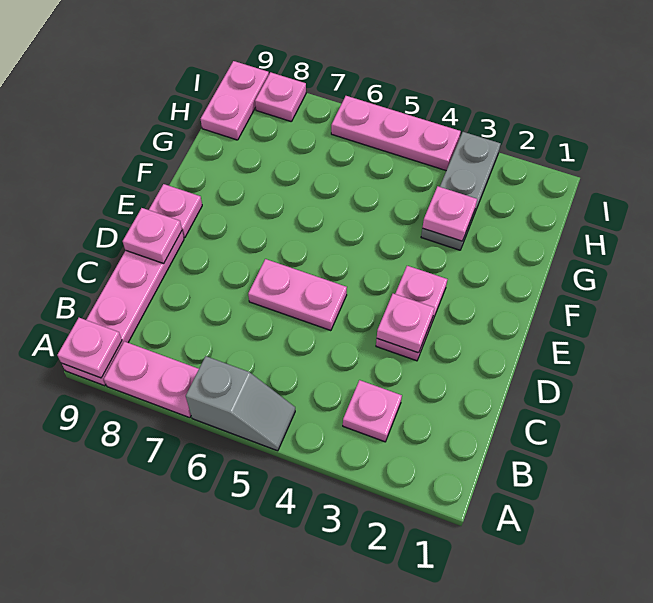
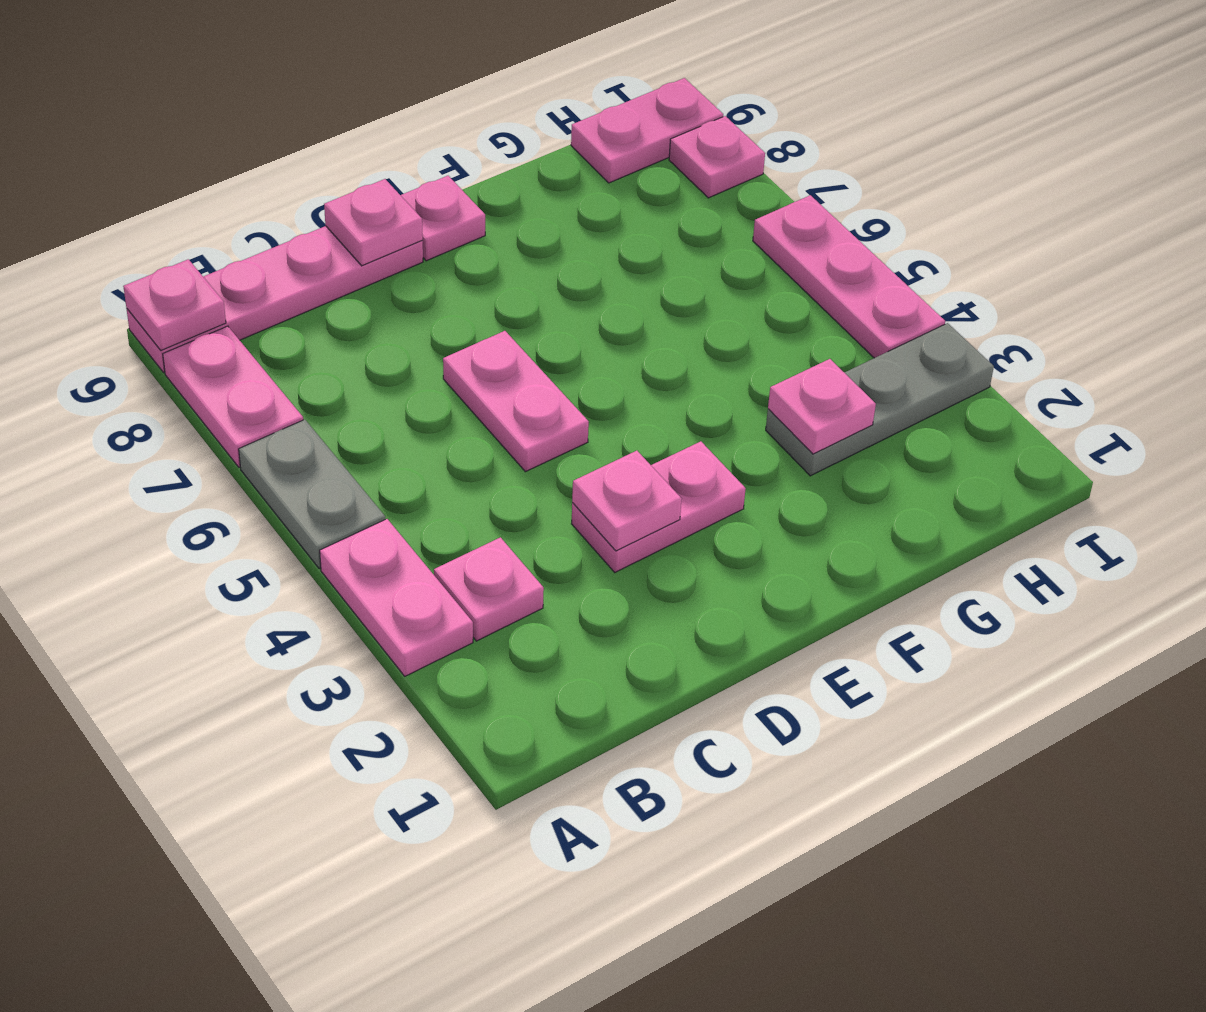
none -> pink 1x2 plate [320,519,473,676]
grey 1x2 slope [186,356,295,451] -> grey 1x2 plate [239,420,385,569]

